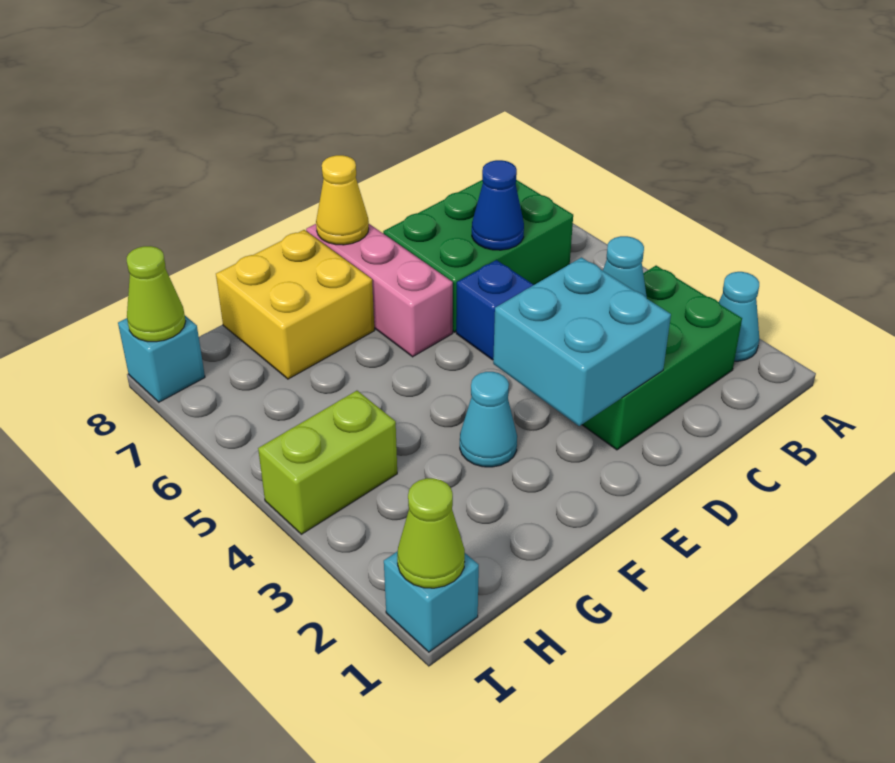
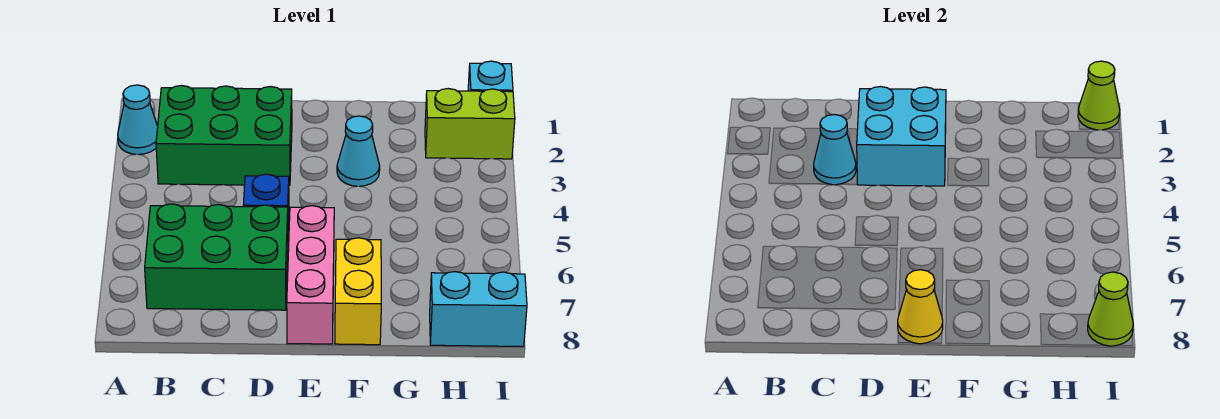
blue 1x1 cone [472,160,524,250] -> none
yellow 2x2 brick [216,230,374,379] -> yellow 1x2 brick [335,238,381,345]
lime 1x2 brick [258,391,397,534] -> lime 1x2 brick moved to [425,89,515,159]
cyan 1x1 brick [118,316,205,402] -> cyan 1x2 brick [430,272,527,346]

